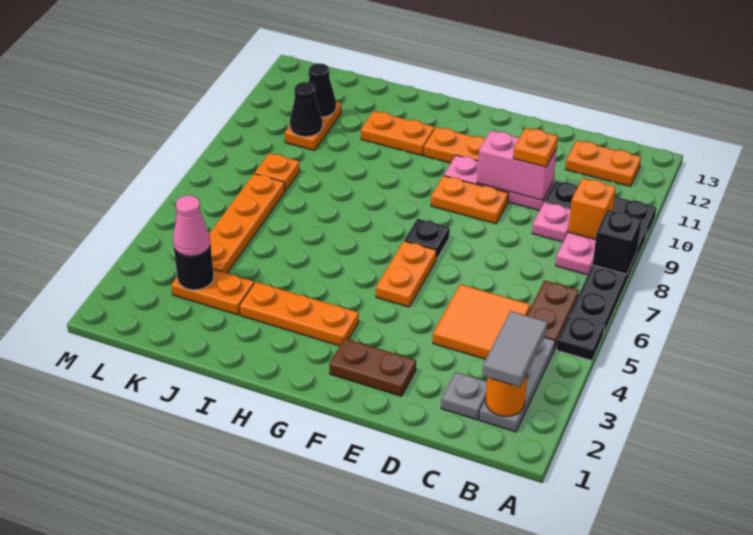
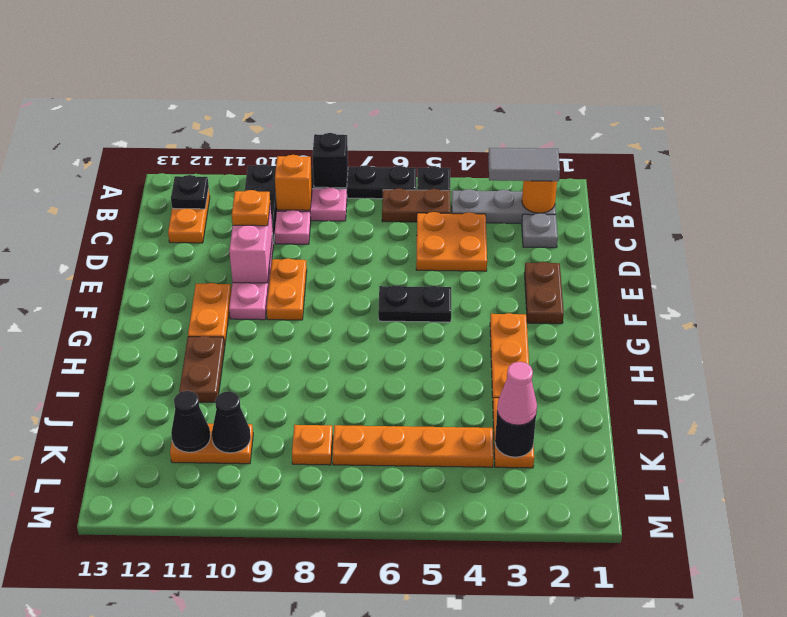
orange 2x2 tile [433,284,530,359] -> orange 2x2 plate [416,212,487,271]
orange 1x2 plate [376,241,437,307] -> black 1x2 plate [378,285,451,322]
black 1x1 plate [404,219,450,259] -> black 1x1 plate moved to [171,175,209,209]
orange 1x2 plate [361,111,434,155] -> brown 1x2 plate [179,336,225,402]

